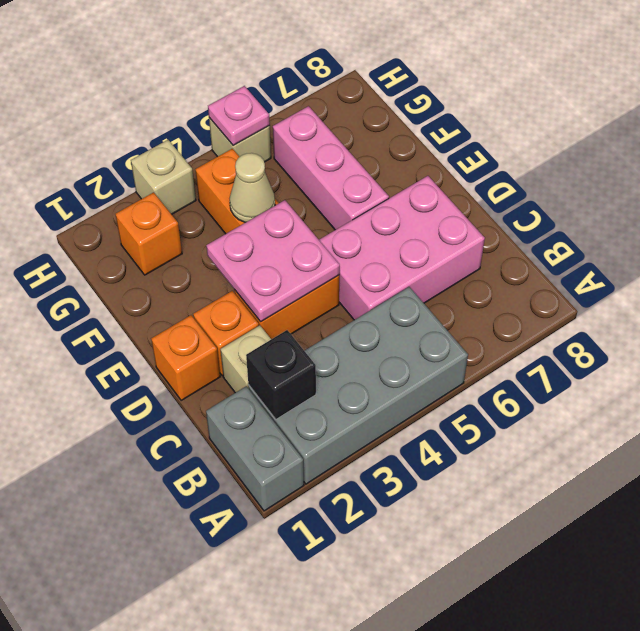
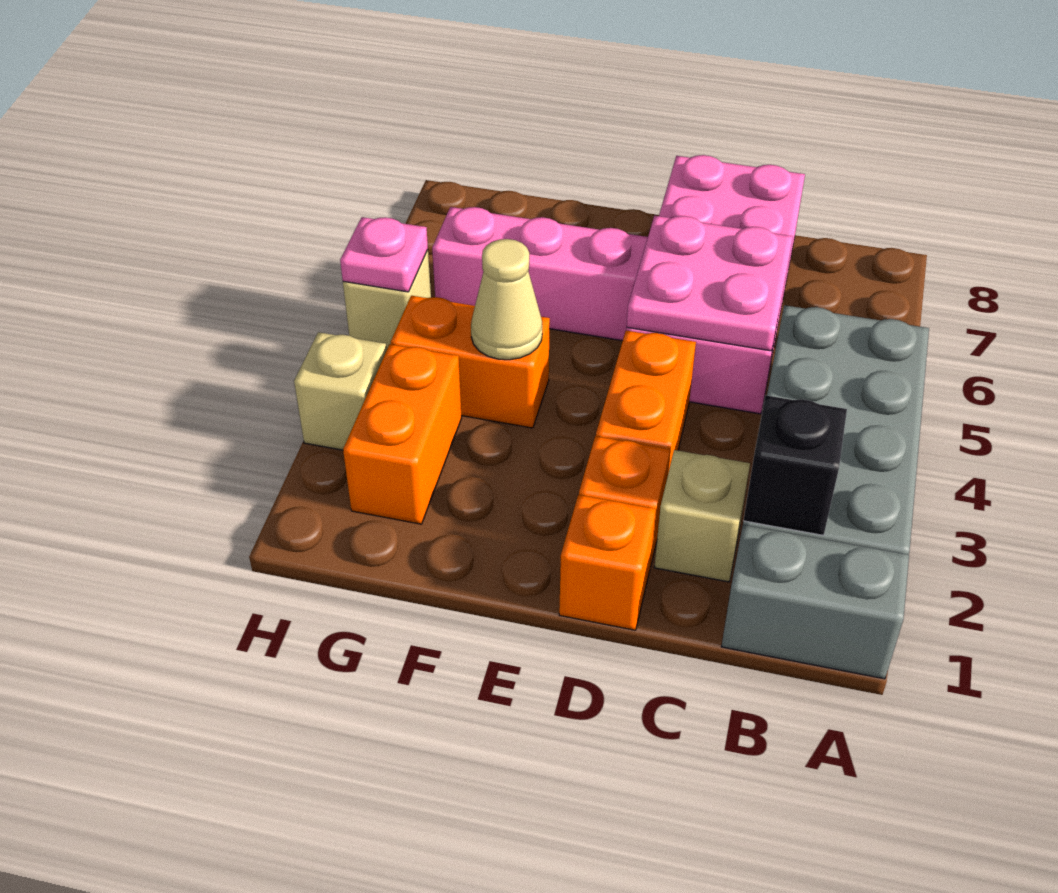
pink 2x3 brick [319,176,485,320] -> pink 2x4 brick [626,155,805,414]
pink 2x2 plate [206,200,340,322] -> pink 2x2 plate moved to [627,216,793,351]
orange 1x1 brick [115,192,182,275] -> orange 1x2 brick [343,344,462,524]

